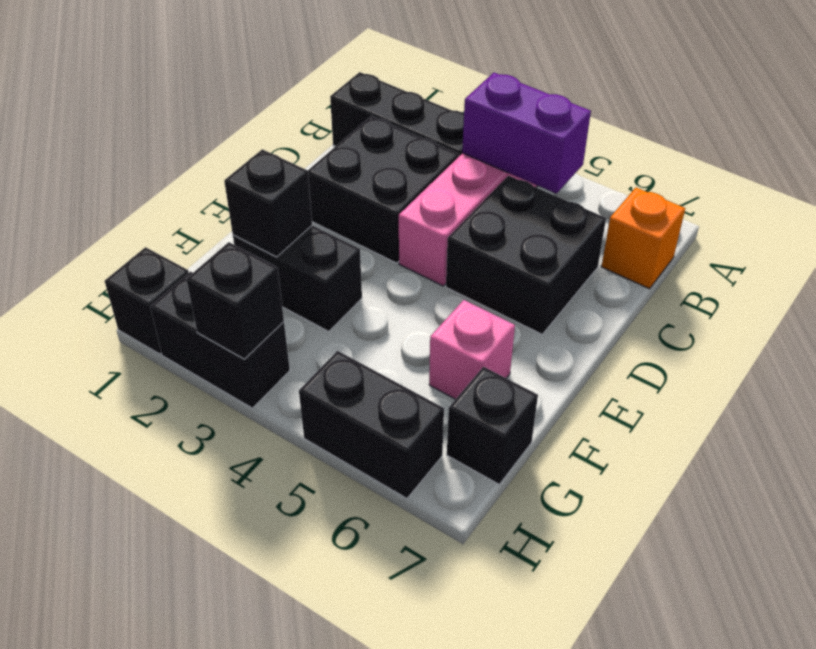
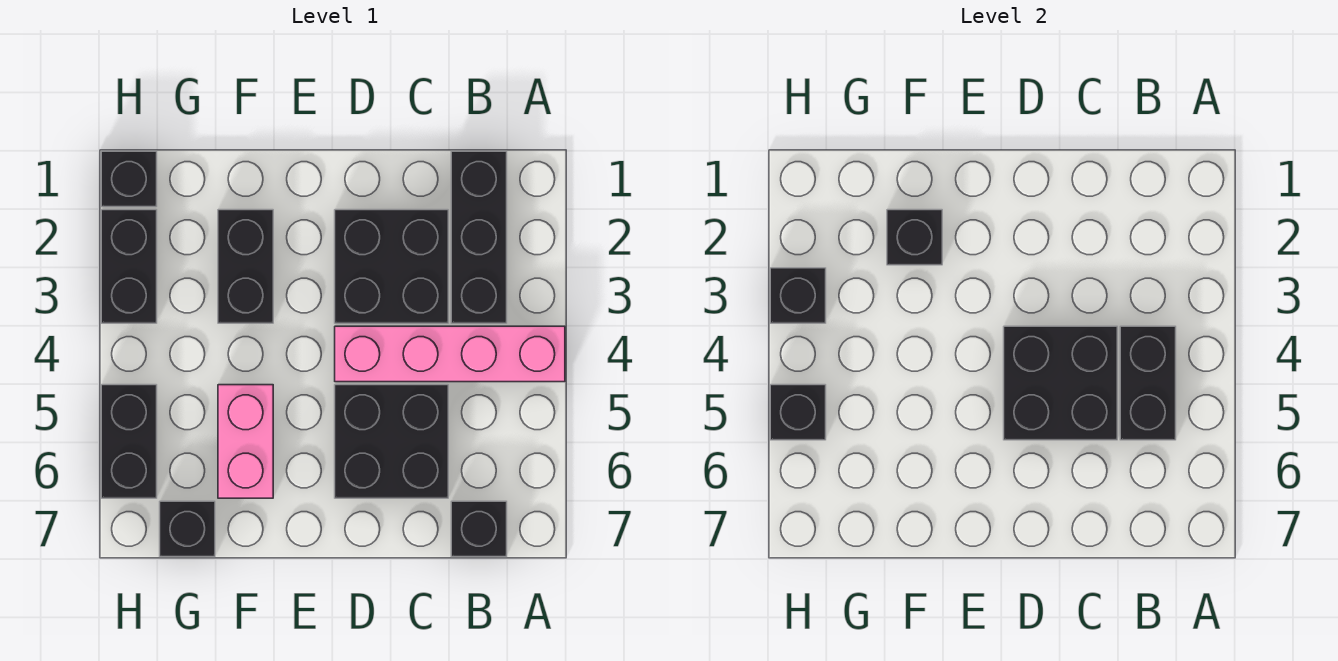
purple 1x2 brick [462,73,591,194] -> black 1x2 brick [1120,326,1176,440]
orange 1x1 brick [601,188,685,289] -> black 1x1 brick [451,501,507,557]
none -> black 2x2 brick [1004,326,1117,440]
pink 1x1 brick [429,300,515,399] -> pink 1x2 brick [218,385,273,498]
none -> black 1x1 brick [770,385,826,440]

